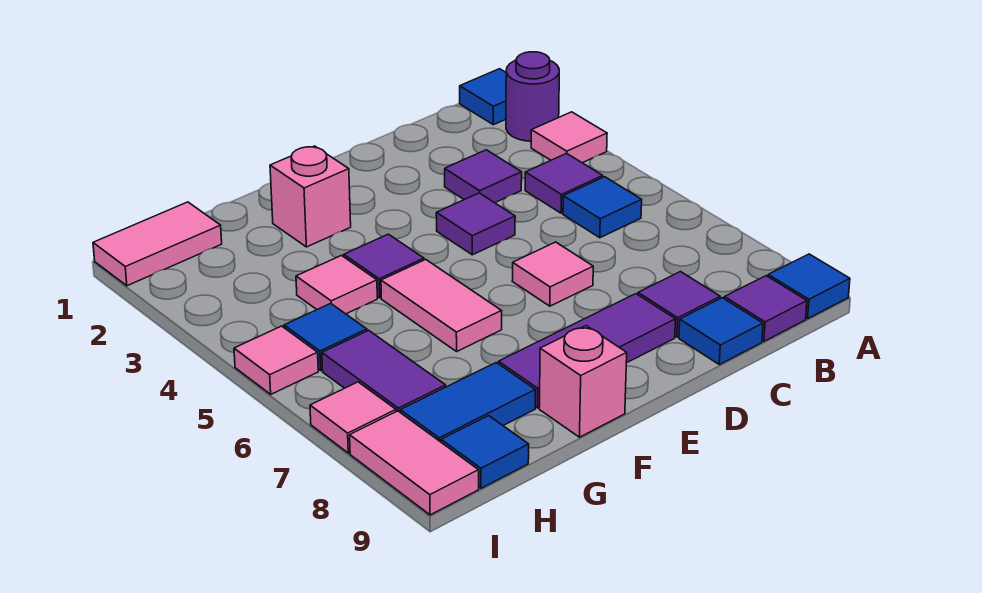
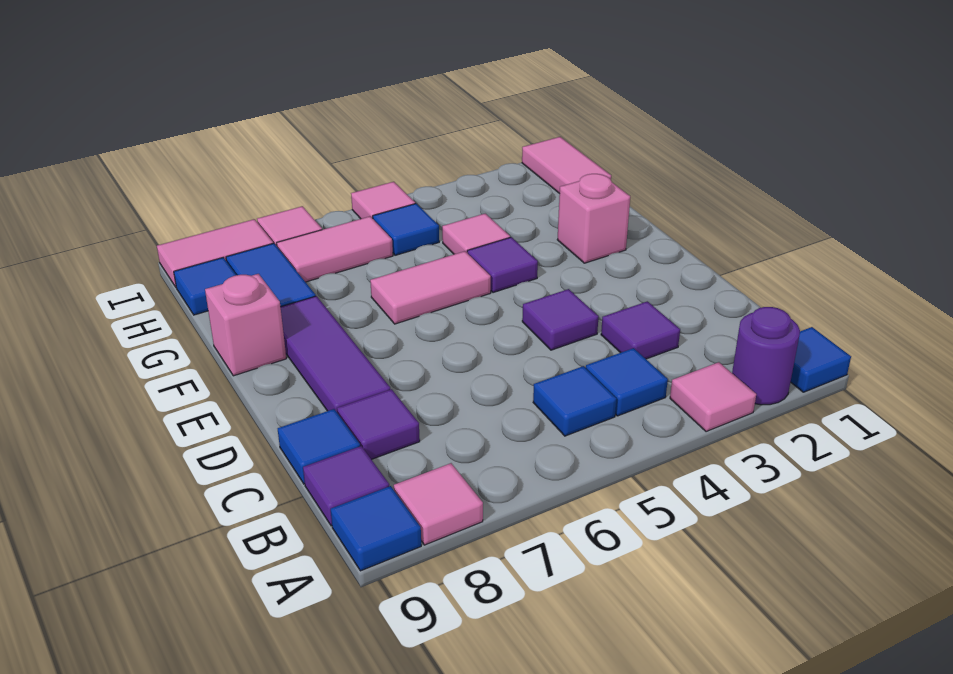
purple 1x1 tile [525,153,603,213] -> blue 1x1 tile [586,348,668,416]
pink 1x1 tile [512,242,593,306] -> pink 1x1 tile moved to [394,463,483,545]
purple 1x2 tile [322,330,446,412] -> pink 1x2 tile [277,216,393,282]

